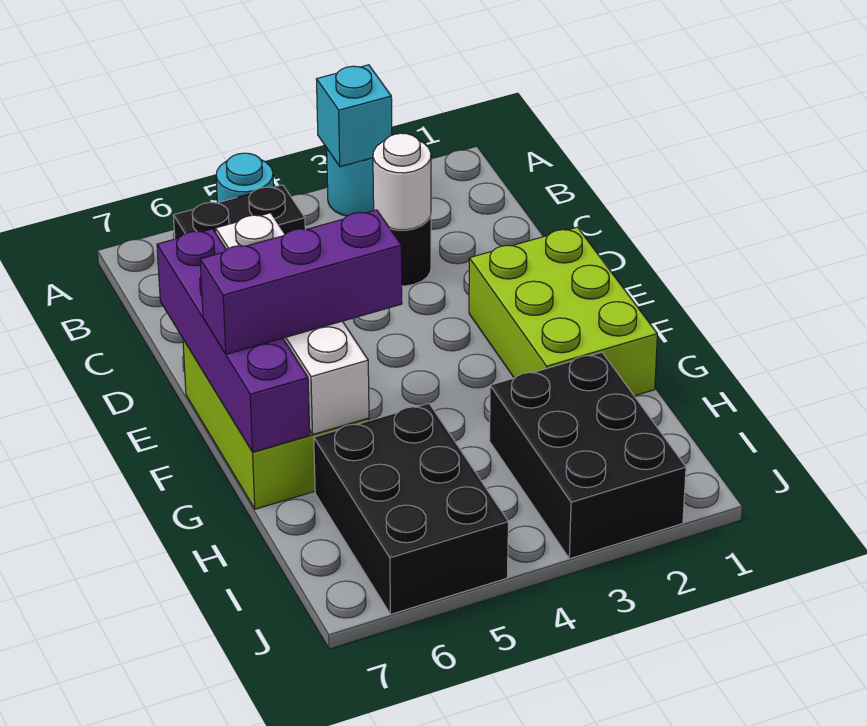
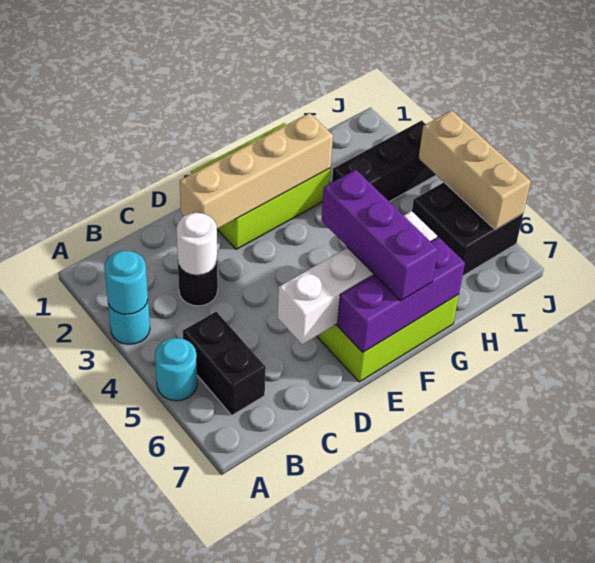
cyan 1x1 brick [316,65,392,167] -> cyan 1x1 round brick [104,251,148,314]
none -> tan 1x4 brick [180,113,333,229]
purple 1x4 brick [157,229,310,452] -> purple 1x3 brick [337,237,465,352]
black 2x3 brick [490,352,686,559] -> black 1x3 brick [332,120,436,202]
black 2x3 brick [314,403,508,614] -> black 2x2 brick [412,182,523,276]
none -> tan 1x3 brick [419,110,531,230]

